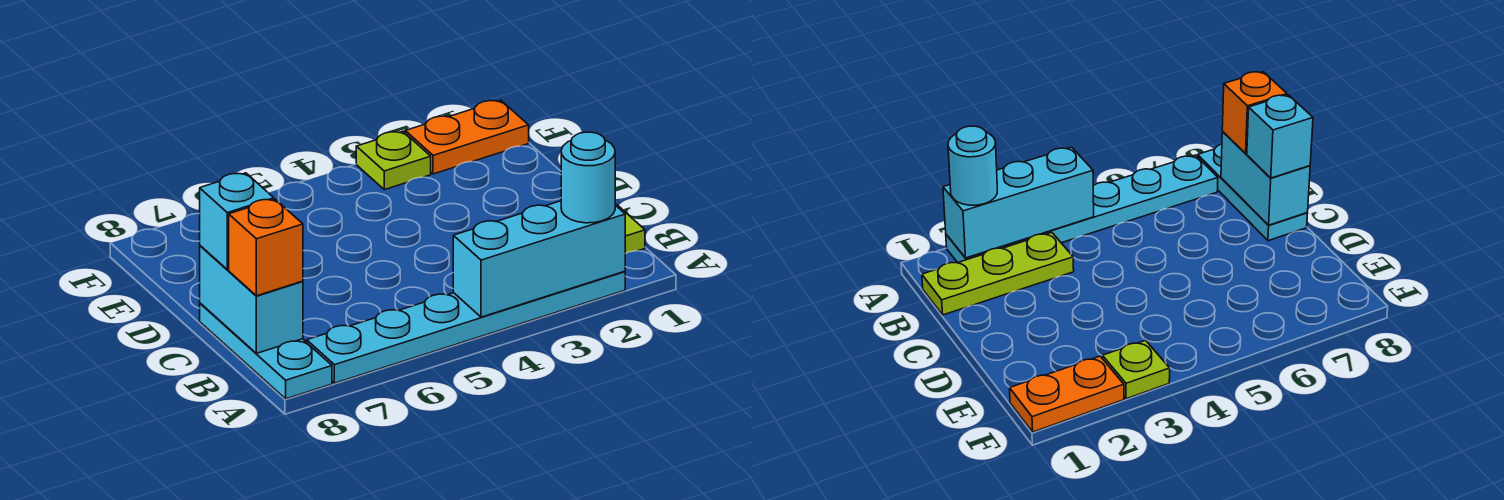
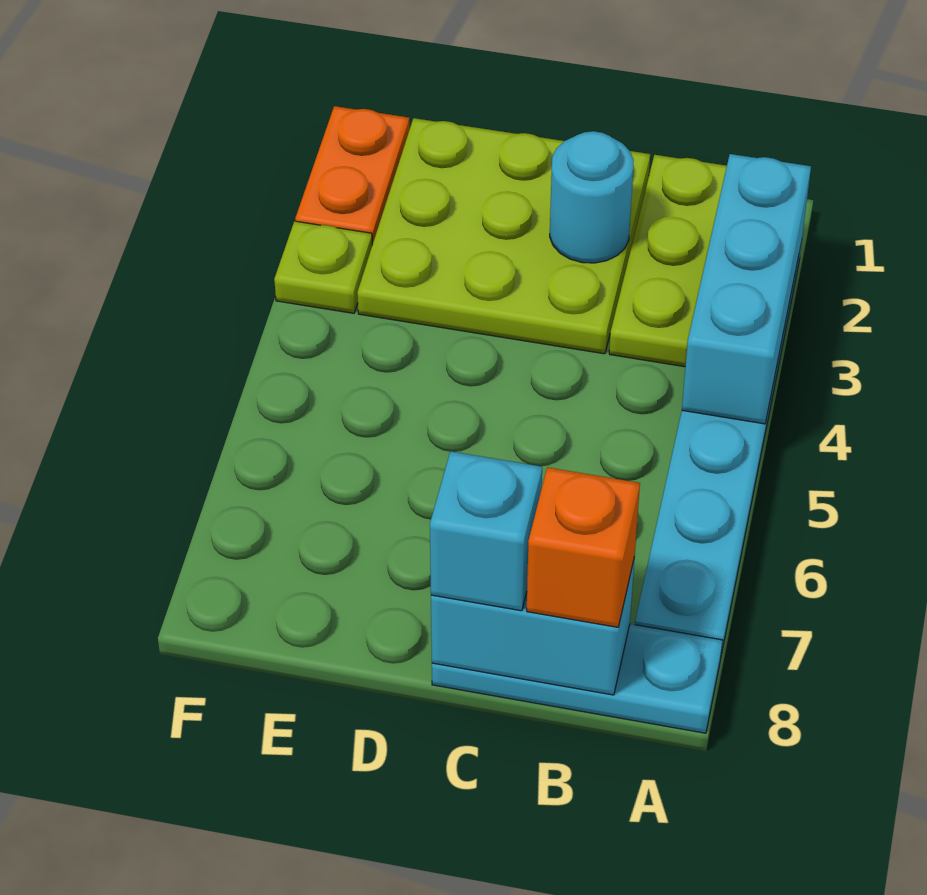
cyan 1x1 round brick [561,132,615,223] -> cyan 1x1 round brick moved to [550,131,634,263]
none -> lime 3x3 plate [357,118,650,354]

